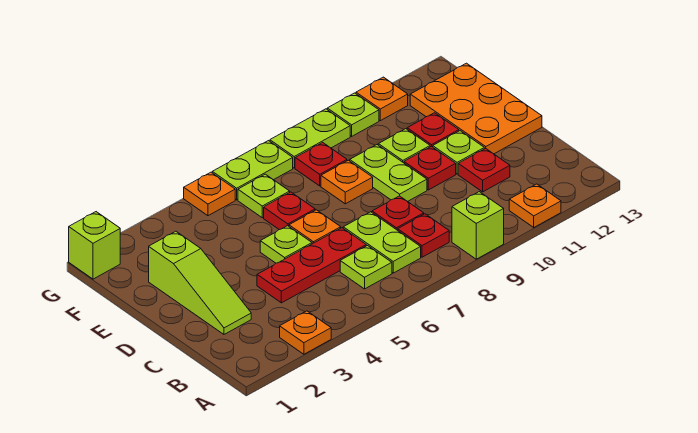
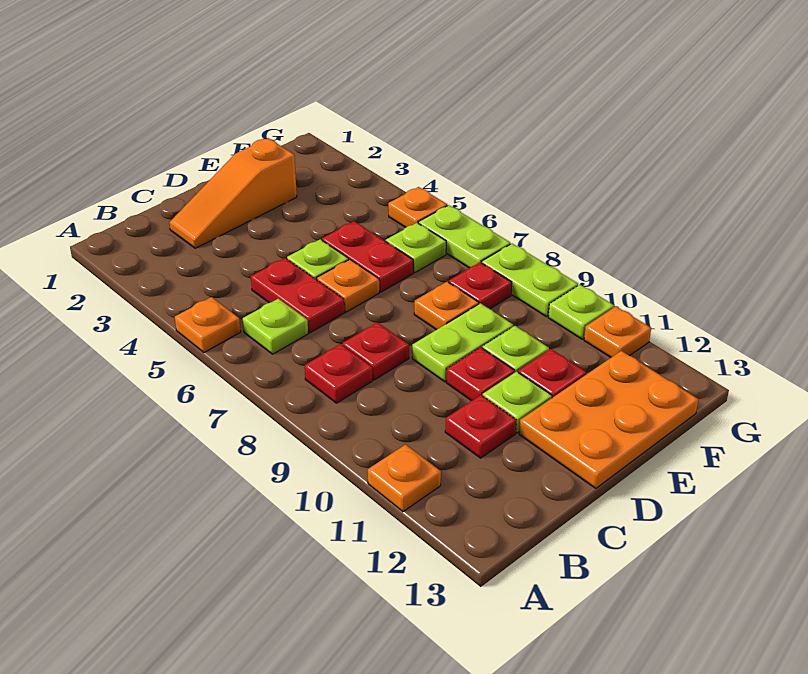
orange 1x1 plate [280,311,331,354] -> orange 1x1 plate moved to [175,297,241,352]
lime 1x1 brick [452,192,504,259] -> none
lime 1x2 plate [343,212,421,273] -> none
lime 1x3 slope [149,231,251,334] -> orange 1x3 slope [169,138,297,248]
red 1x3 plate [257,228,366,303] -> red 1x2 plate [251,258,345,333]
red 1x1 plate [264,192,315,230] -> red 1x2 plate [322,221,413,292]
lime 1x1 brick [69,212,120,279] -> none

